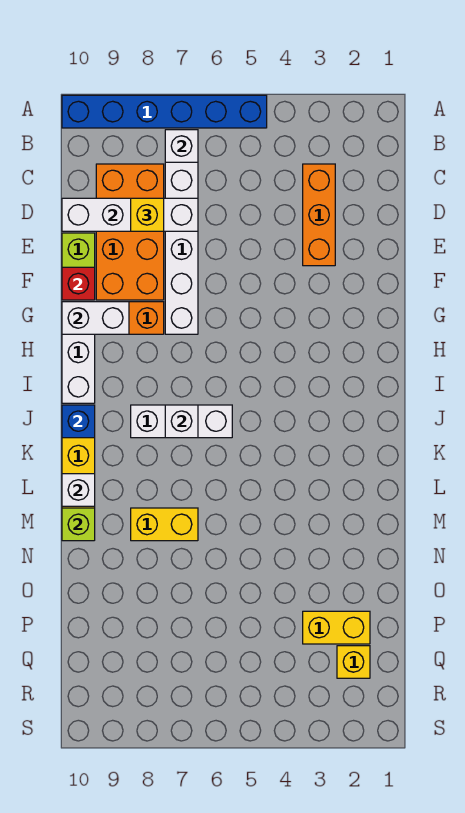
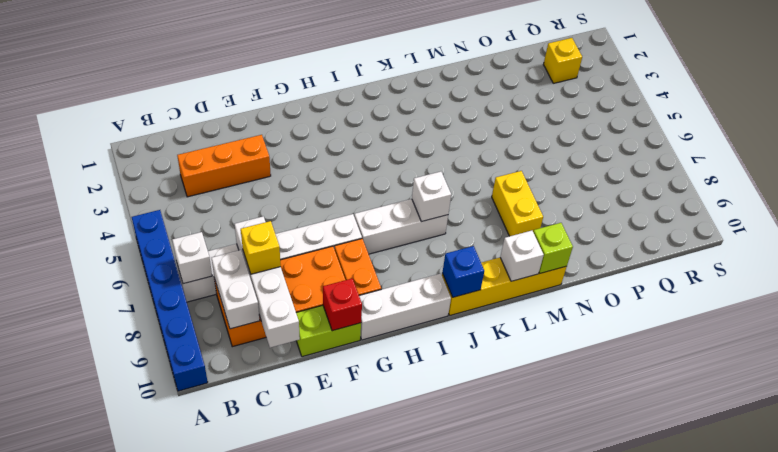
white 1x2 brick [62,302,129,334] -> white 1x2 brick moved to [212,250,260,329]
white 1x3 brick [131,405,232,438] -> white 1x3 brick turned to [354,199,448,254]
yellow 1x2 brick [303,611,370,644] -> none

